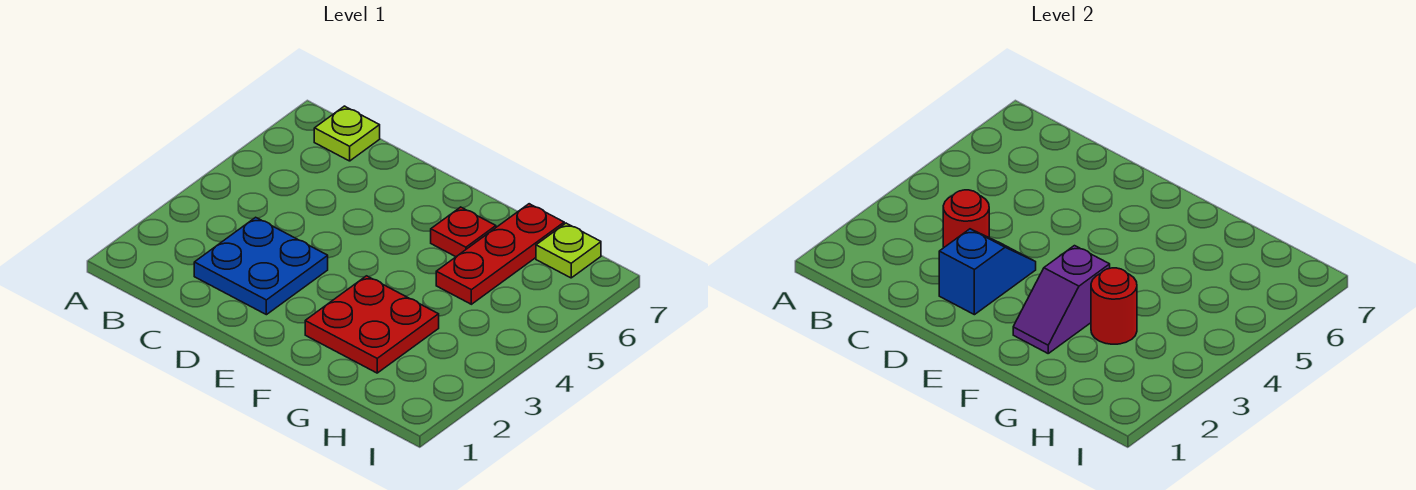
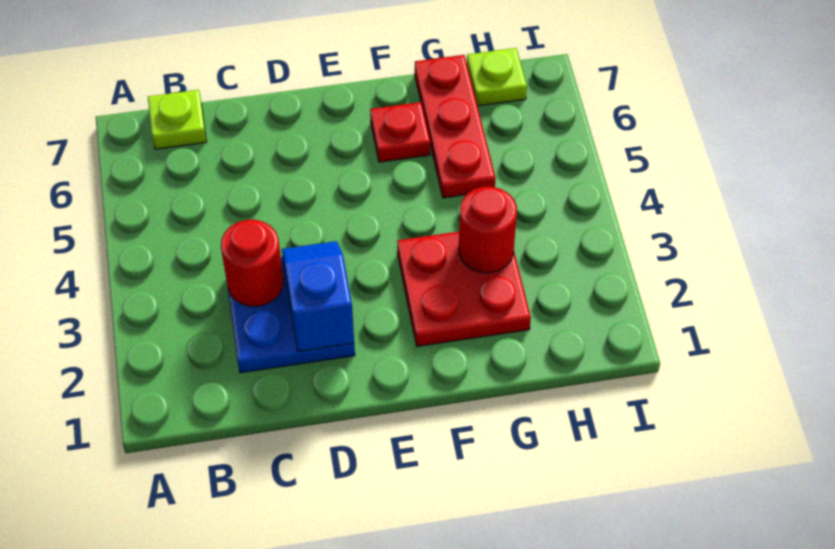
purple 1x2 slope [1013,246,1110,353] -> none

